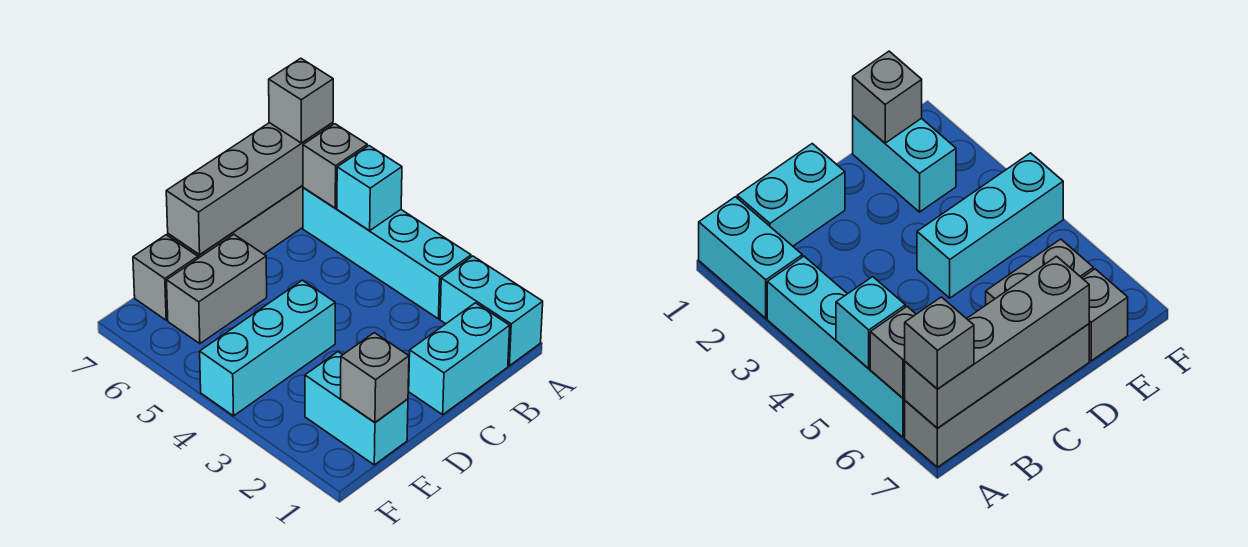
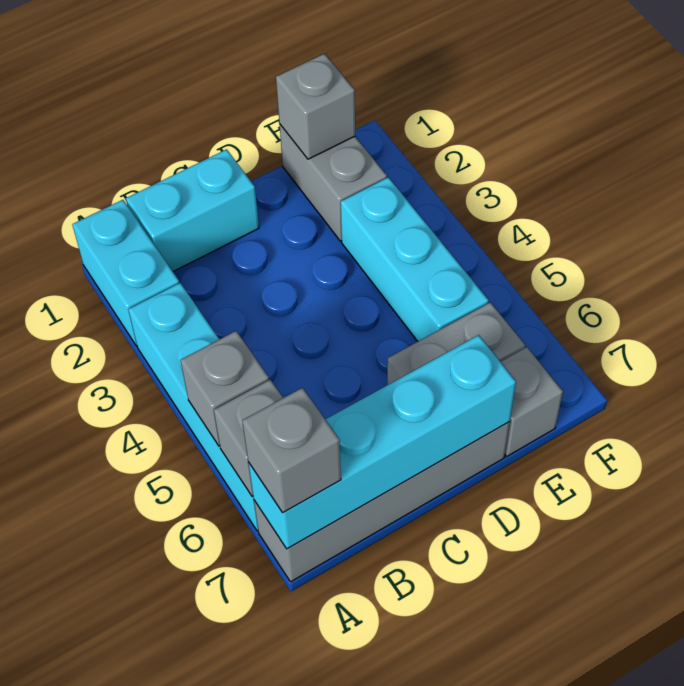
cyan 1x1 brick [337,146,402,231] -> grey 1x1 brick [180,331,269,446]
grey 1x4 brick [166,122,333,254] -> cyan 1x4 brick [248,335,516,549]
cyan 1x3 brick [200,280,335,416] -> cyan 1x3 brick turned to [341,177,489,341]
cyan 1x2 brick [305,352,408,465] -> grey 1x2 brick [280,125,387,241]

